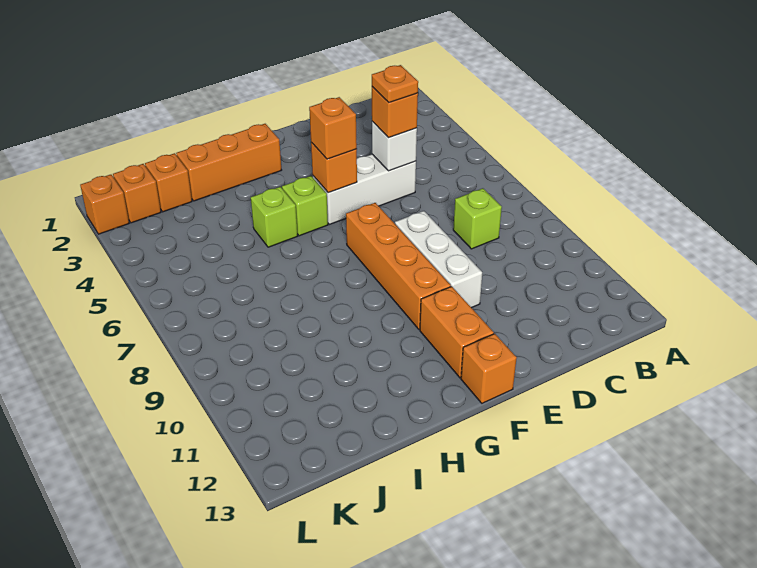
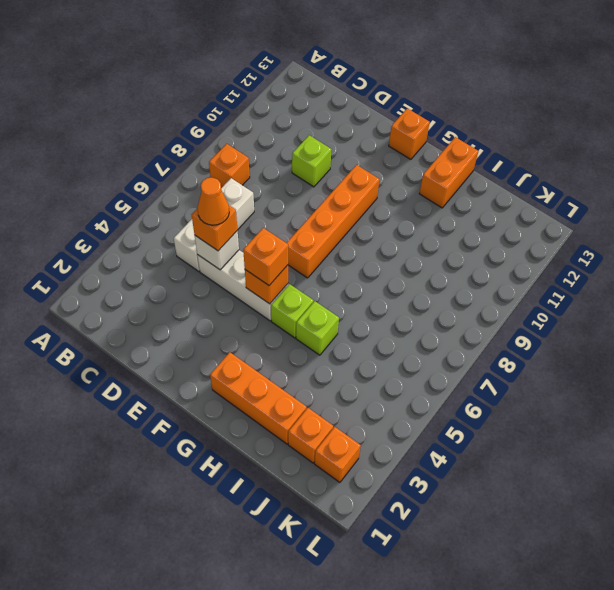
lime 1x1 brick [453,188,502,249] -> lime 1x1 brick moved to [292,135,332,187]
orange 1x1 plate [372,65,418,102] -> orange 1x1 cone [197,178,229,225]
white 1x3 brick [395,211,482,308] -> white 1x3 brick moved to [174,178,254,271]
orange 1x2 brick [420,286,494,378] -> orange 1x2 brick moved to [419,137,478,208]
orange 1x1 brick [80,175,129,234] -> orange 1x1 brick moved to [209,144,250,188]

